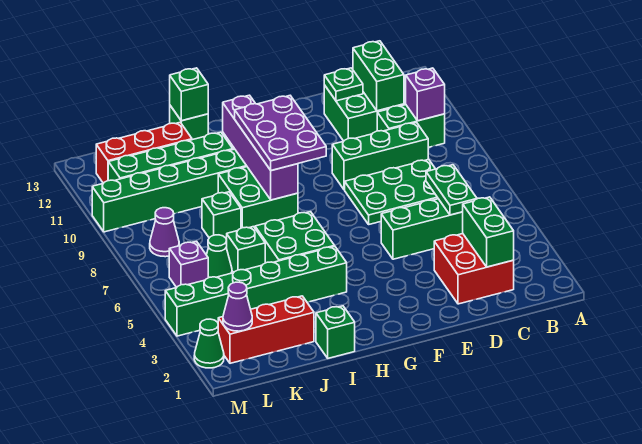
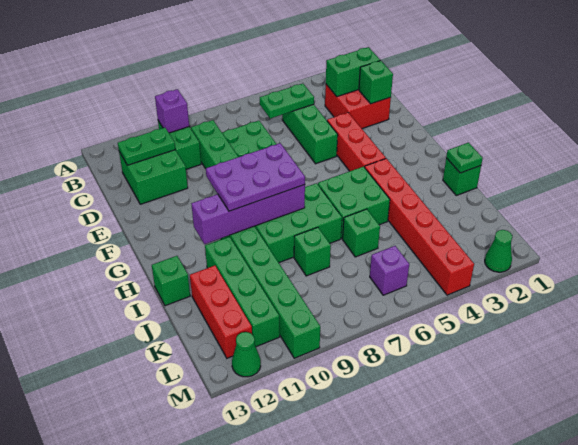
green 1x2 brick [353,41,404,111] -> green 1x2 plate [118,128,175,165]
green 1x1 plate [324,68,363,101] -> green 1x1 plate moved to [446,143,483,173]
green 1x6 brick [165,246,347,336] -> red 1x6 brick [365,158,474,295]
green 2x2 brick [218,167,298,228] -> green 2x3 brick [255,183,342,263]
green 1x1 brick [170,68,208,121] -> green 1x1 brick moved to [359,61,393,104]
red 1x3 brick [218,296,314,363] -> red 1x3 brick moved to [327,113,386,171]
green 1x1 cone [207,235,232,278] -> green 1x1 cone moved to [232,332,261,377]
purple 1x1 cone [223,282,252,331] -> none
purple 1x1 cone [150,208,179,257] -> none

